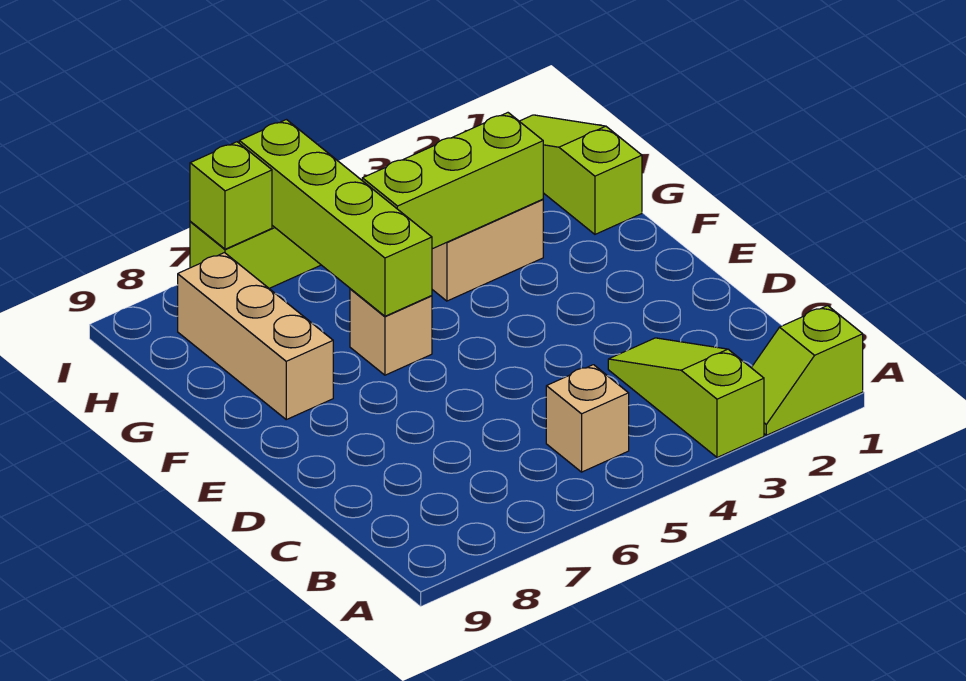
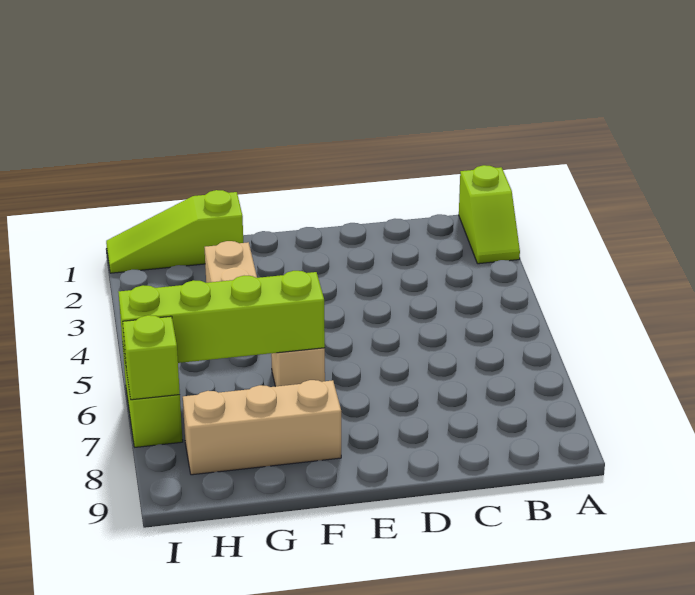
lime 1x3 slope [608,338,764,457] -> none
tan 1x1 brick [546,365,629,472] -> none
lime 1x3 brick [362,113,543,249] -> none

